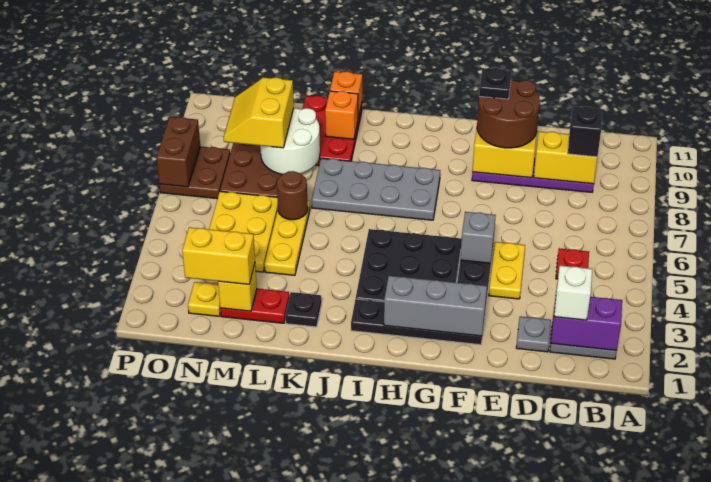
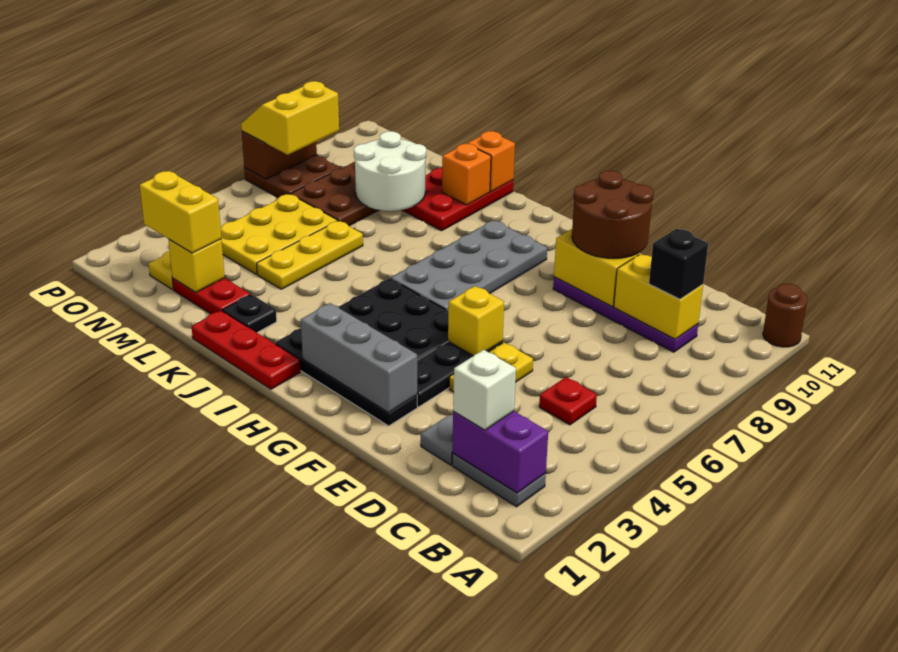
grey 1x1 brick [460,212,496,263] -> yellow 1x1 brick [448,286,504,356]
black 1x1 plate [479,68,512,99] -> none
grey 2x4 plate [312,158,440,220] -> grey 2x4 plate turned to [391,220,547,311]
none -> red 1x3 plate [192,311,300,389]
brown 1x1 round brick [277,171,308,220] -> brown 1x1 round brick moved to [763,284,807,347]
yellow 2x2 slope [224,77,294,148] -> yellow 2x2 slope moved to [241,81,339,155]

